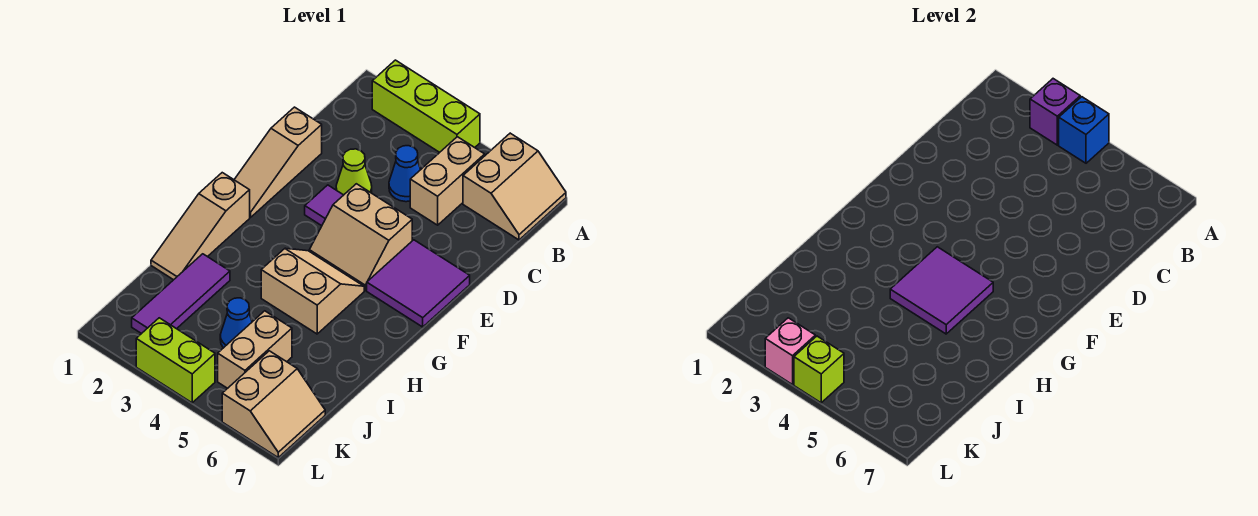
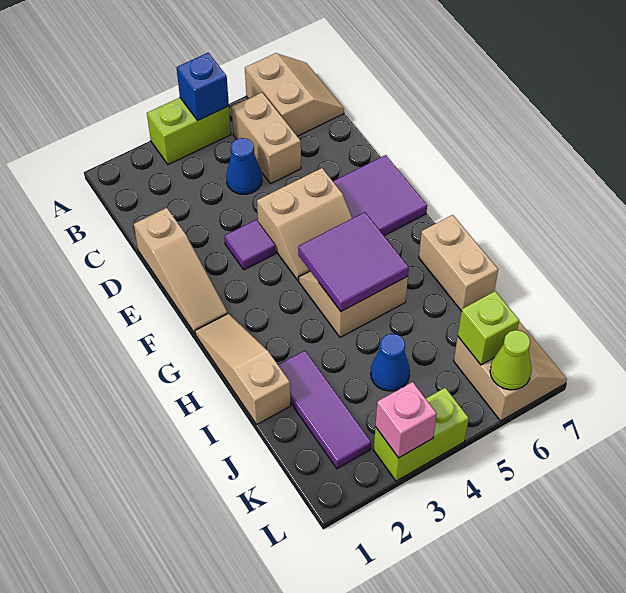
lime 1x3 brick [372,60,480,152] -> lime 1x2 brick [147,98,231,165]
purple 1x1 brick [1030,79,1080,145] -> none
lime 1x1 cone [336,149,372,195] -> lime 1x1 cone moved to [490,330,532,390]
tan 1x3 slope [151,173,250,280] -> tan 1x3 slope turned to [195,314,291,424]
tan 1x2 brick [218,311,292,388] -> tan 1x2 brick moved to [419,215,498,311]
lime 1x1 brick [794,336,844,403] -> lime 1x1 brick moved to [458,291,519,365]

